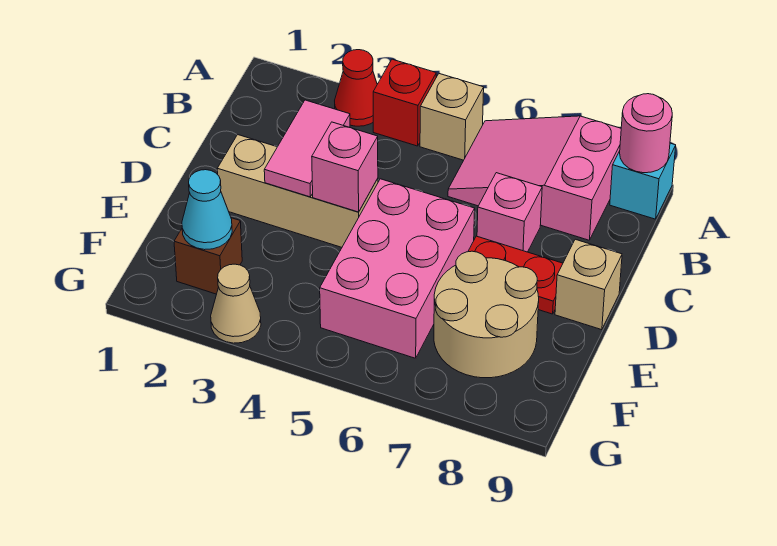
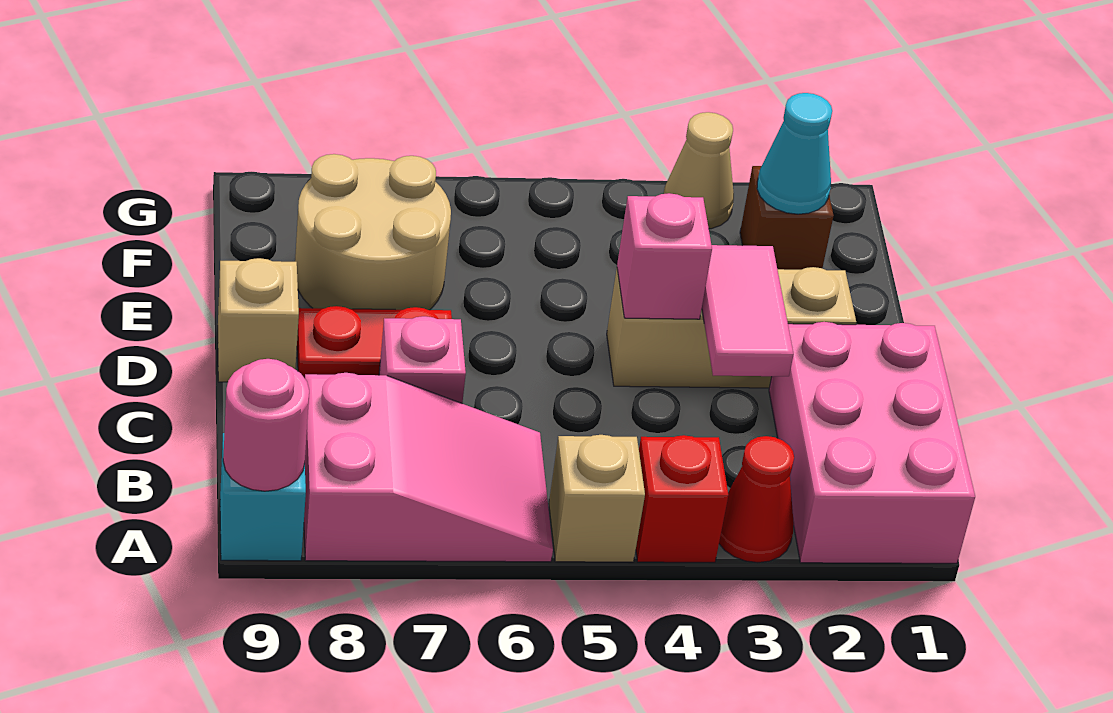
pink 2x3 brick [320,179,475,358] -> pink 2x3 brick moved to [769,322,975,563]

